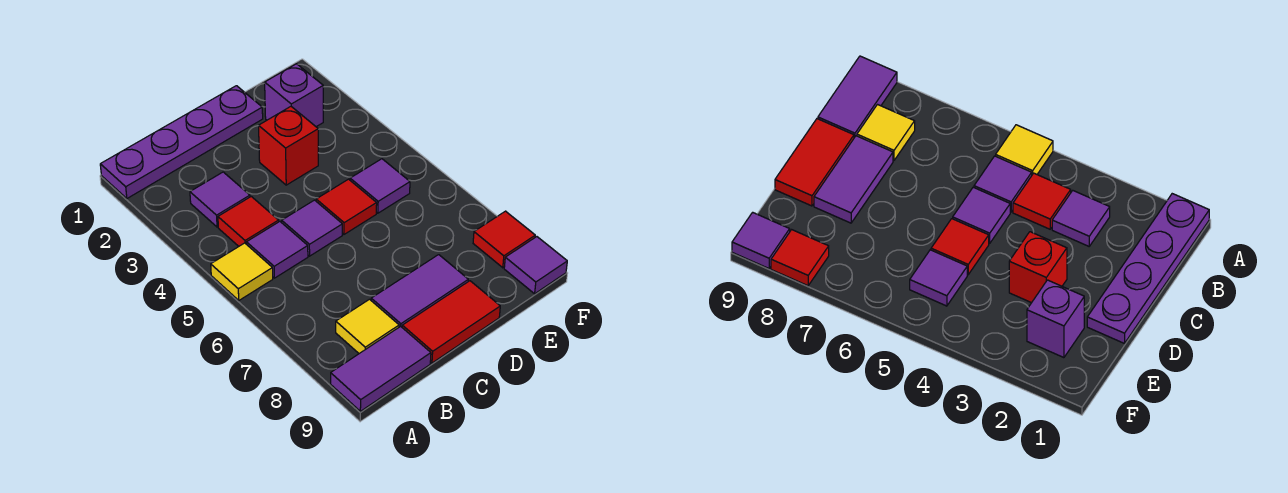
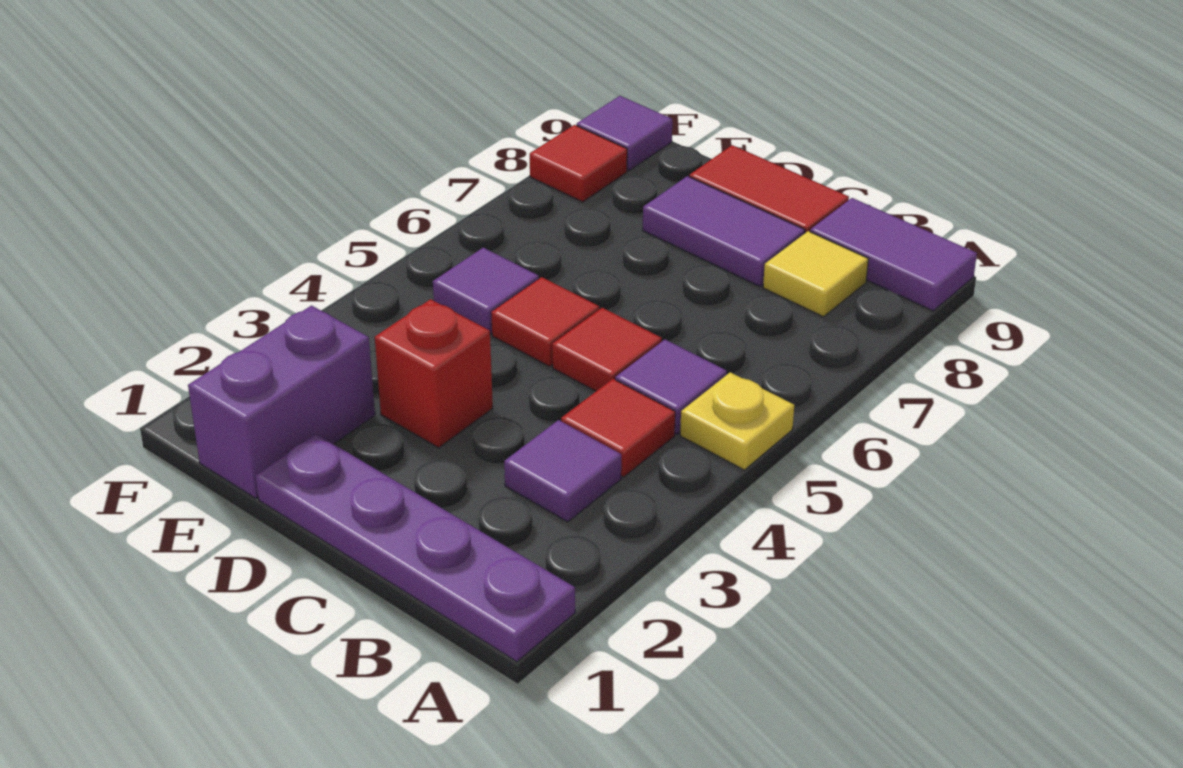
yellow 1x1 tile [211,243,273,300] -> yellow 1x1 plate [680,372,794,470]
purple 1x1 tile [282,200,342,256] -> red 1x1 tile [552,308,662,391]
purple 1x1 brick [265,64,323,127] -> purple 1x2 brick [188,306,375,498]

